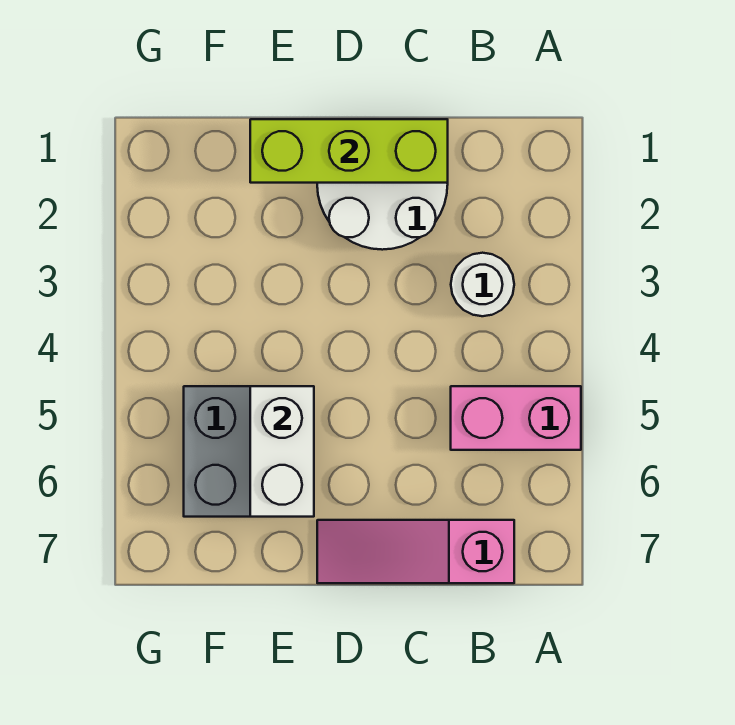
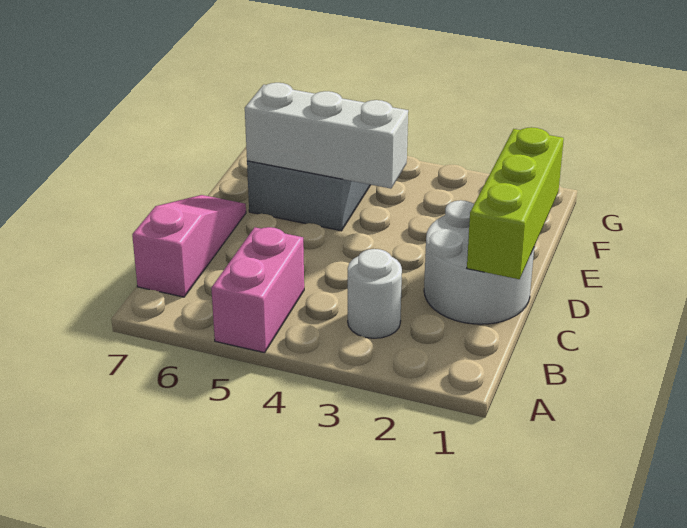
white 1x2 brick [250,386,314,517] -> white 1x3 brick [245,83,408,189]

